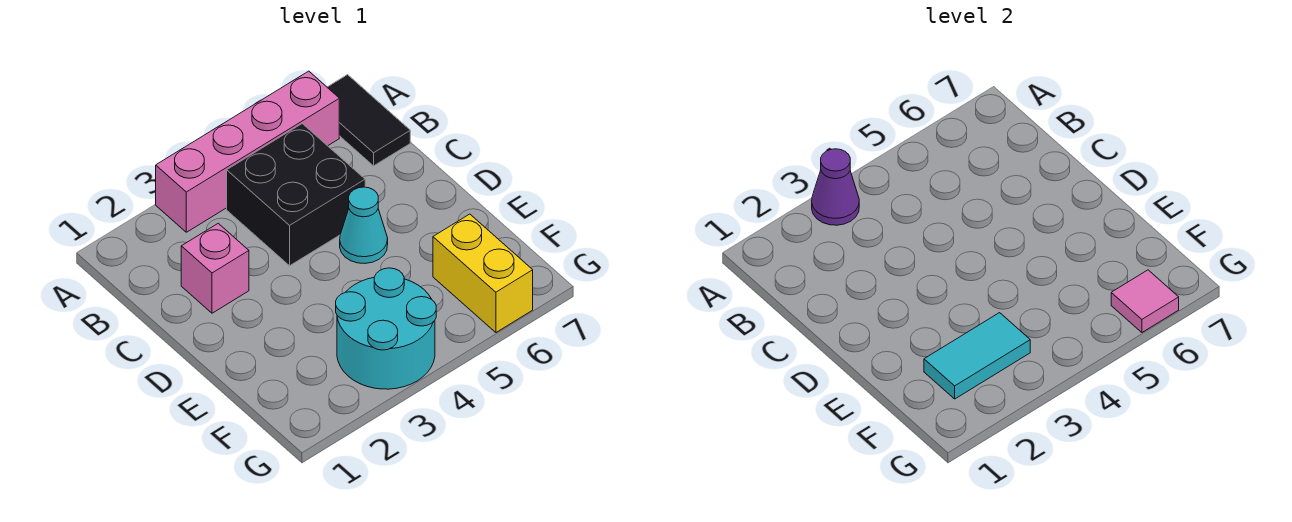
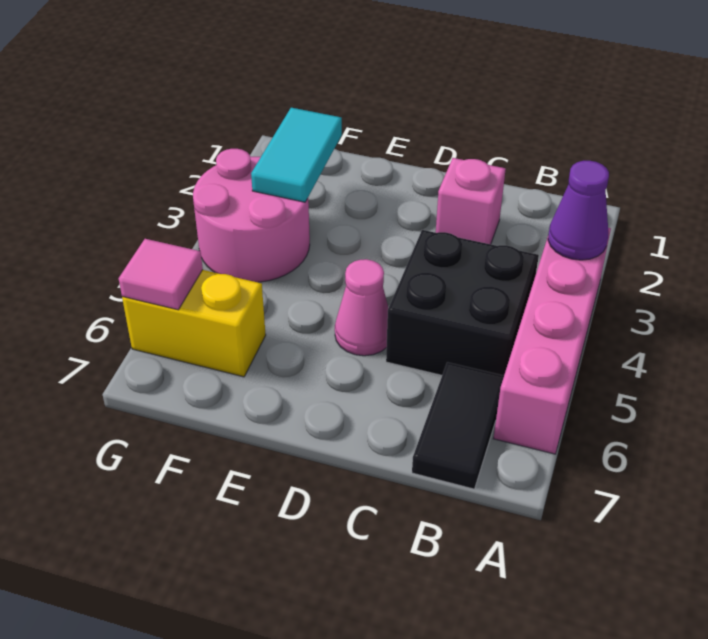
black 1x2 tile [327,75,410,166] -> black 1x2 tile turned to [412,362,504,489]
cyan 1x1 cone [340,187,388,263] -> pink 1x1 cone [335,259,388,356]
cyan 2x2 round brick [336,268,436,389] -> pink 2x2 round brick [193,149,310,282]

